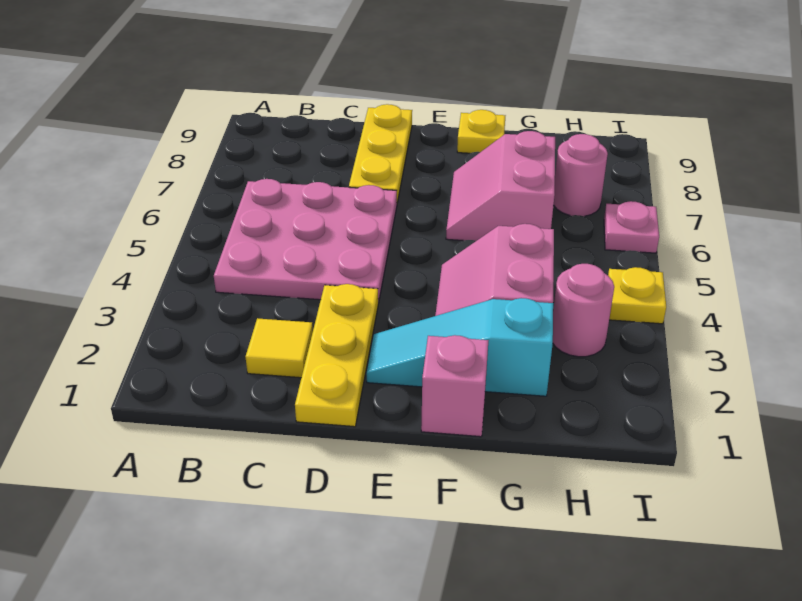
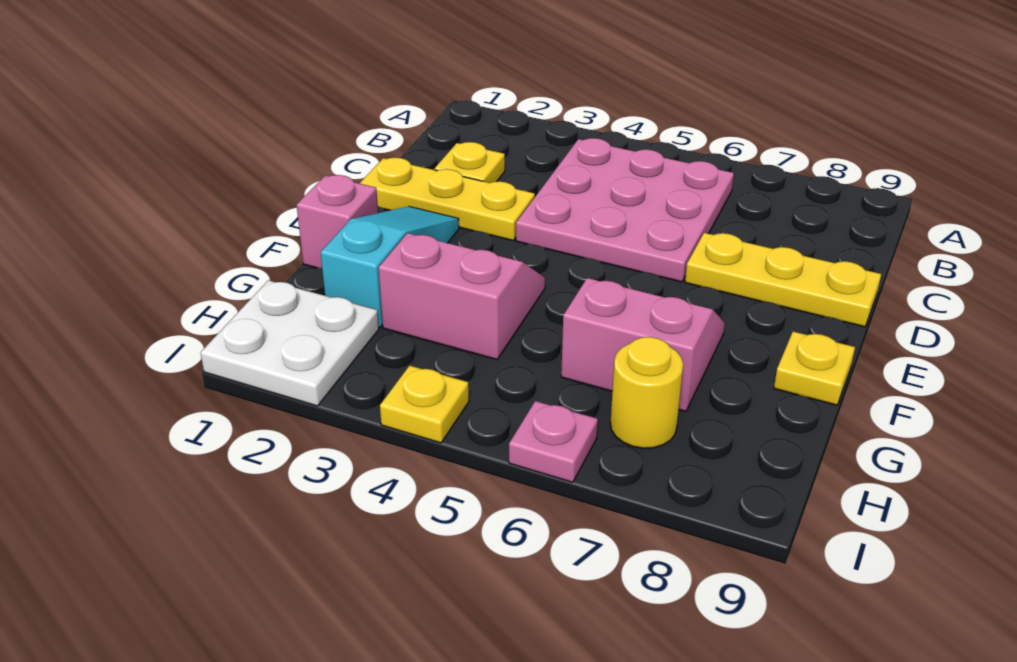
yellow 1x1 tile [246,318,313,378] -> yellow 1x1 plate [434,142,505,183]
none -> white 2x2 plate [200,280,379,406]
pink 1x1 round brick [553,264,614,357] -> none
pink 1x1 round brick [554,134,608,216] -> yellow 1x1 round brick [610,337,683,448]

